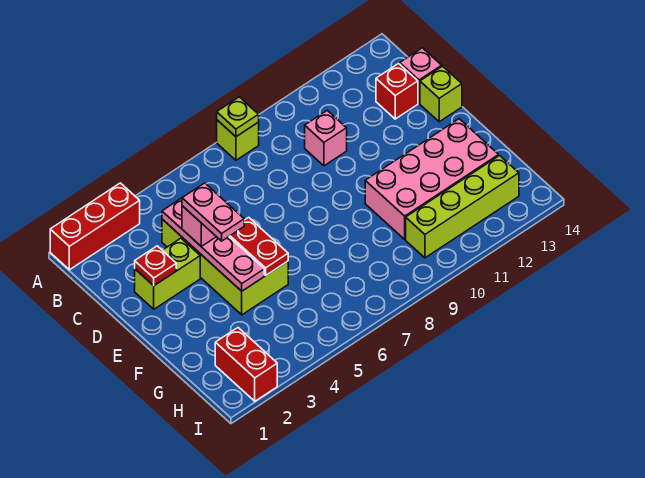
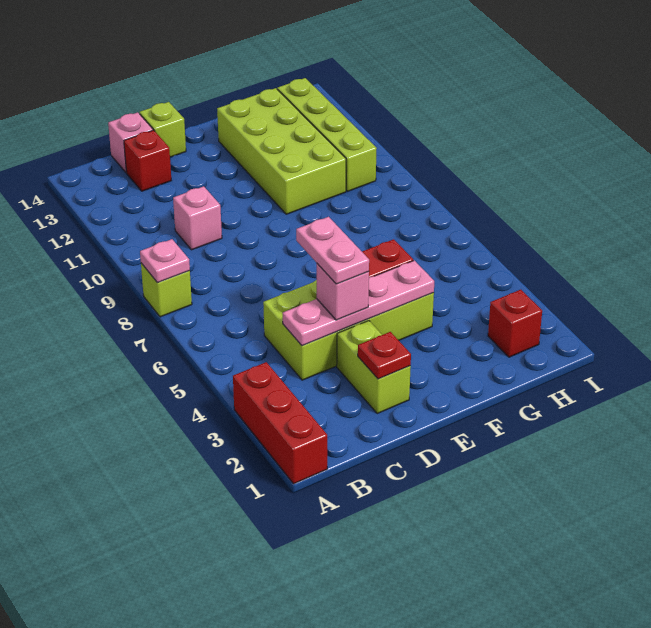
lime 1x1 plate [217,97,259,137] -> pink 1x1 plate [140,239,190,283]
pink 1x2 plate [182,183,244,241] -> pink 1x2 plate turned to [296,217,369,284]
pink 2x4 brick [365,119,499,239] -> lime 2x4 brick [217,88,346,214]
red 1x2 brick [215,328,277,401] -> red 1x1 brick [488,290,542,357]

